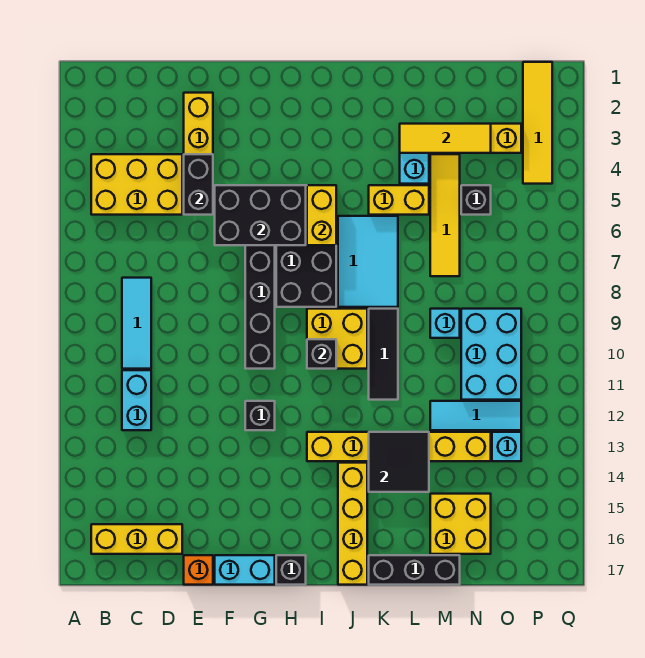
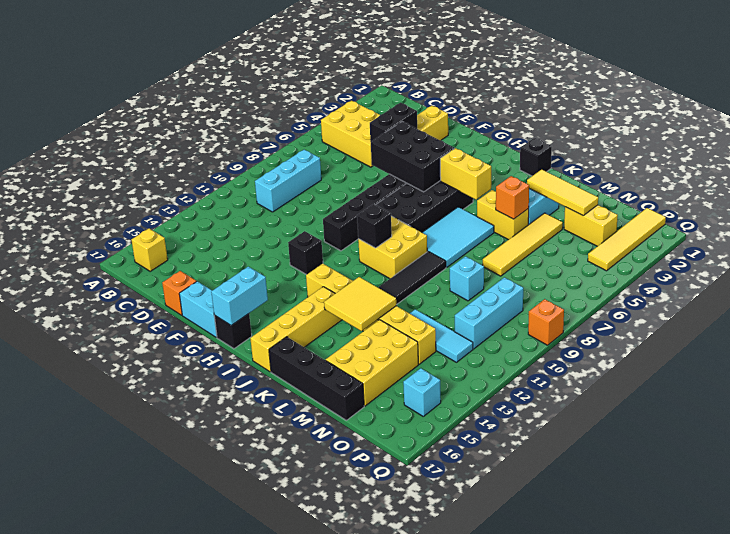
yellow 1x3 brick [91,524,182,554] -> yellow 1x1 brick [132,229,168,271]
cyan 1x3 tile [122,278,151,369] -> cyan 1x3 brick [255,150,321,212]
cyan 1x2 brick [122,370,151,430] -> cyan 1x2 brick moved to [211,267,268,325]
yellow 1x2 brick [307,185,336,245] -> yellow 1x2 brick turned to [440,148,491,199]
black 2x2 tile [369,432,429,492] -> yellow 2x2 tile [324,277,396,331]
black 1x3 brick [369,555,460,585] -> black 1x4 brick [269,337,364,420]
none -> orange 1x1 brick [496,176,529,219]
yellow 2x2 brick [430,494,491,554] -> yellow 2x3 brick [326,320,418,406]
black 1x1 brick [461,185,491,215] -> black 1x1 brick moved to [520,138,552,176]
cyan 2x3 brick [461,309,521,400] -> cyan 1x3 brick [455,277,523,349]
cyan 1x1 brick [492,432,521,461] -> cyan 1x1 brick moved to [403,368,441,416]
none -> orange 1x1 brick [528,299,564,345]

